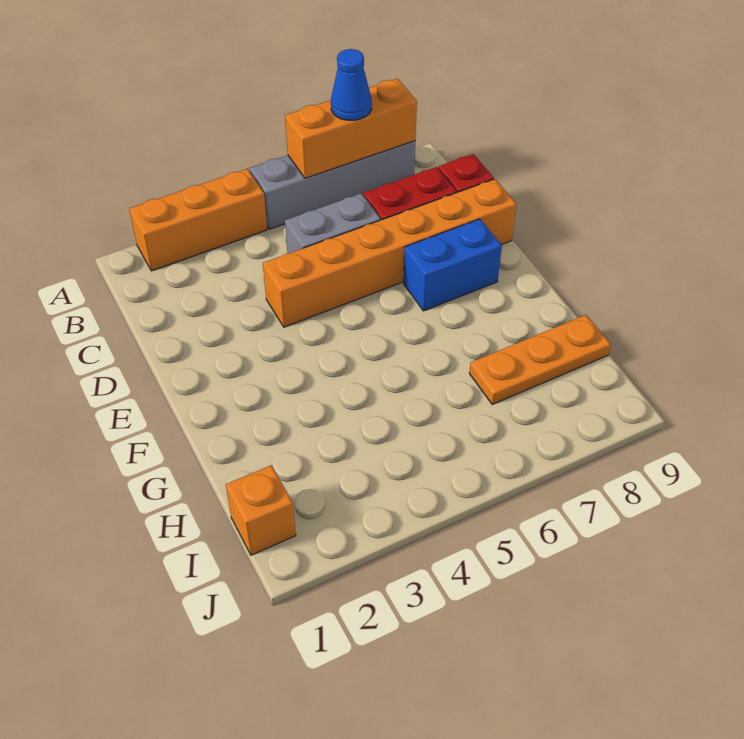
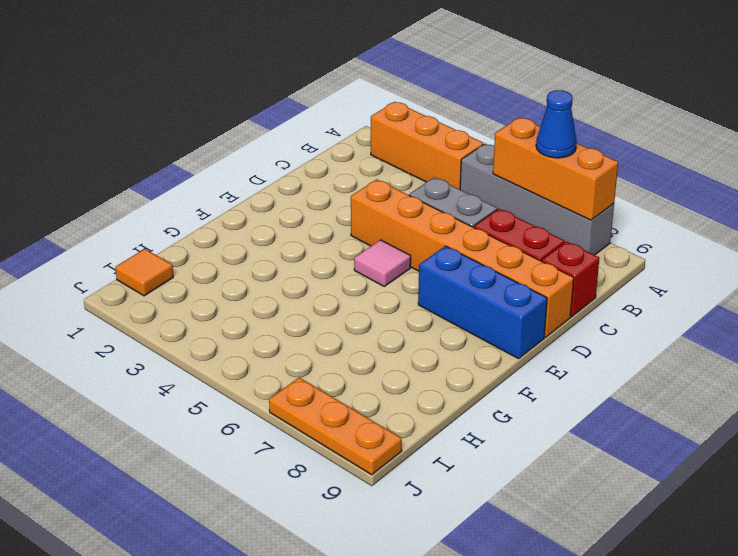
none -> pink 1x1 tile [354,240,411,286]
blue 1x2 brick [403,219,502,311] -> blue 1x3 brick [418,246,547,359]
orange 1x3 plate [469,315,611,404] -> orange 1x3 plate moved to [269,377,402,475]
orange 1x1 brick [226,465,296,555] -> orange 1x1 tile [115,249,173,296]

